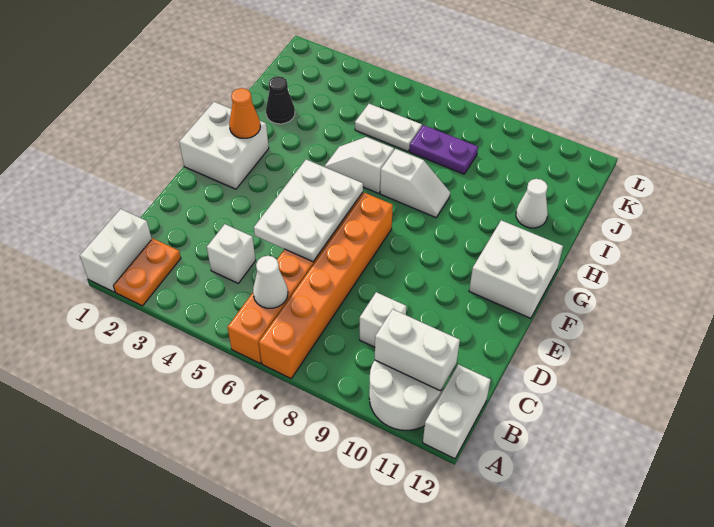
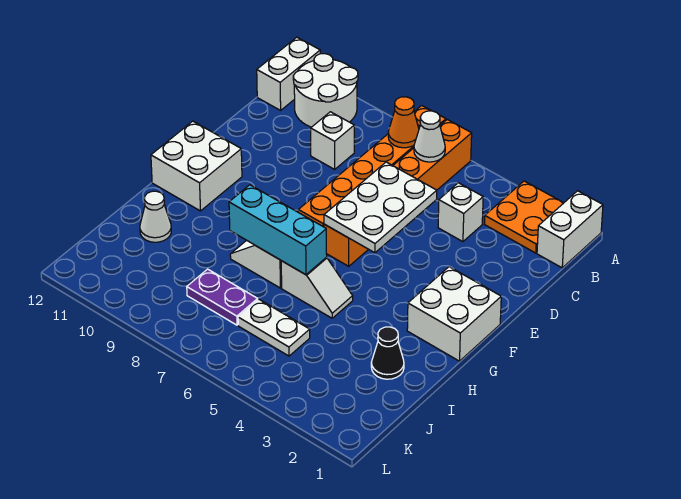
orange 1x2 plate [114,238,181,306] -> orange 2x2 plate [485,181,563,253]
white 1x2 brick [375,309,460,391] -> none
orange 1x1 cone [229,88,260,138] -> orange 1x1 cone moved to [388,97,419,148]
none -> cyan 1x3 brick [229,185,327,275]

